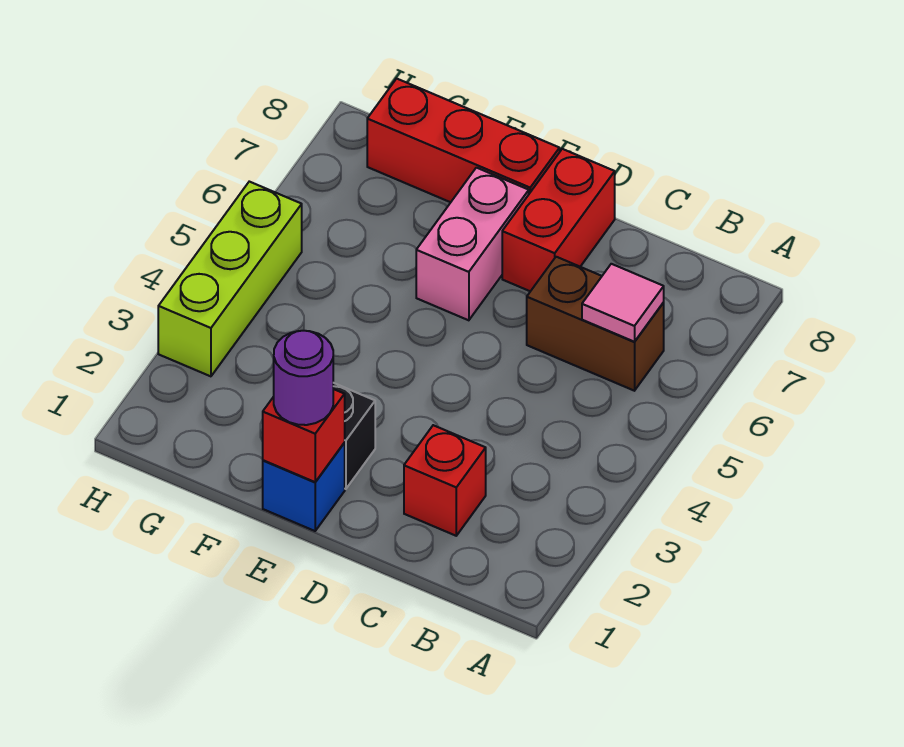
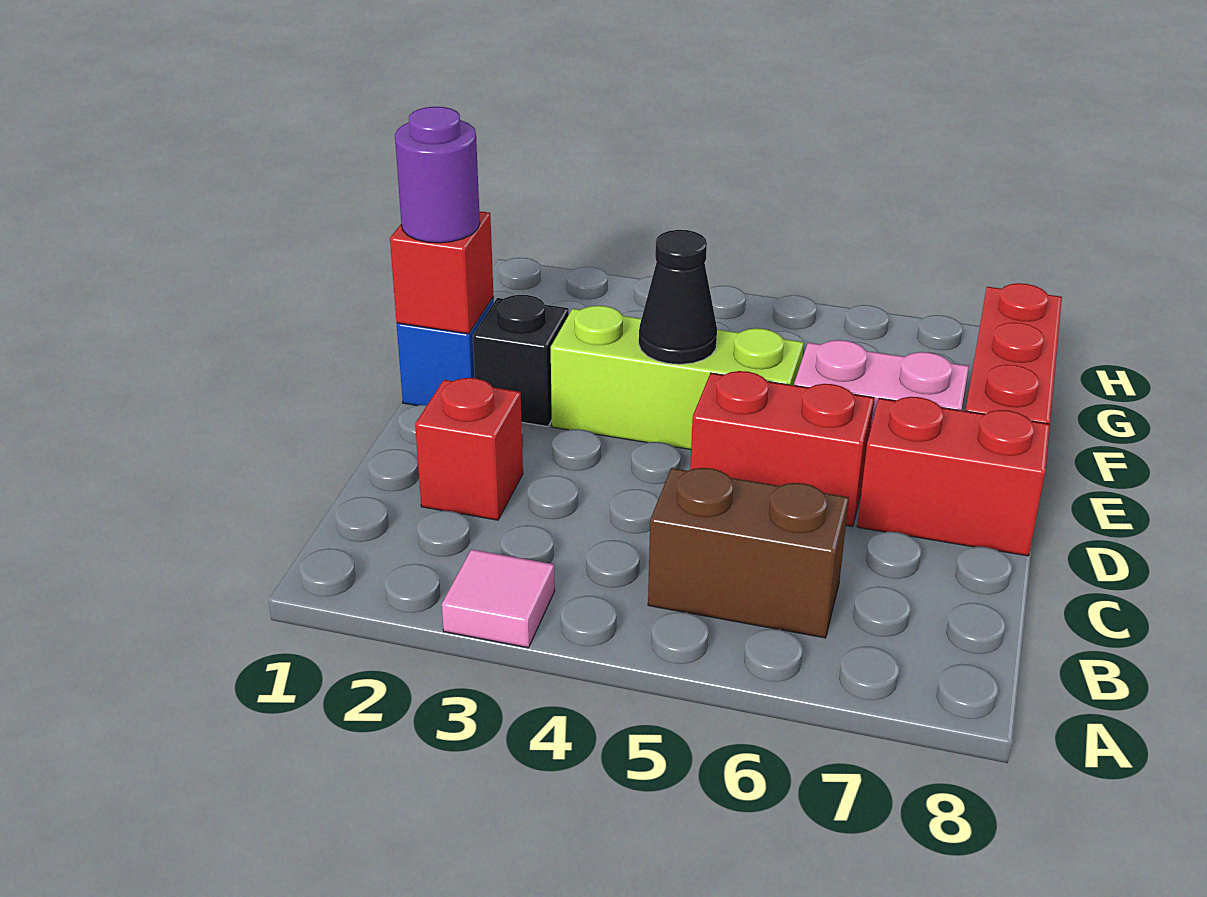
brown 1x2 brick [527,257,664,391] -> brown 1x2 brick turned to [648,468,849,638]
pink 1x1 tile [582,264,664,342] -> pink 1x1 tile moved to [442,549,555,648]
none -> red 1x2 brick [690,371,874,527]
none -> black 1x1 cone [639,230,717,364]
lime 1x3 brick [158,182,302,376] -> lime 1x3 brick moved to [551,306,804,449]

